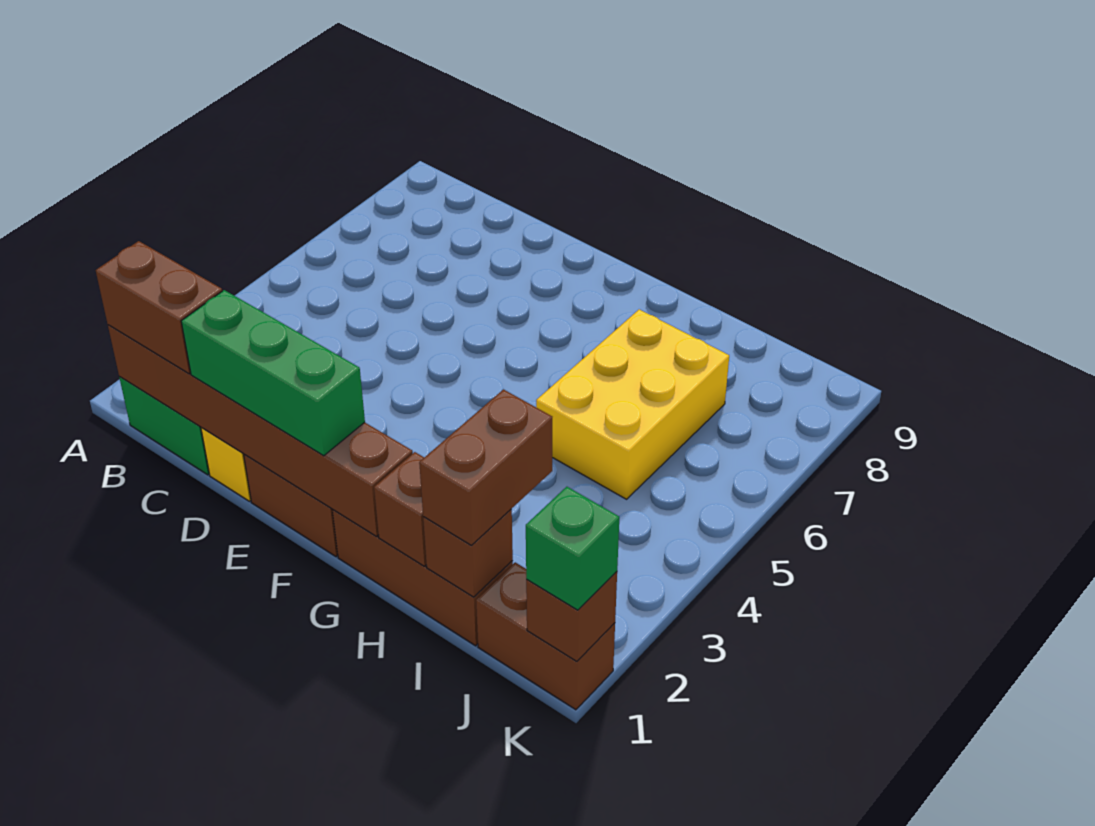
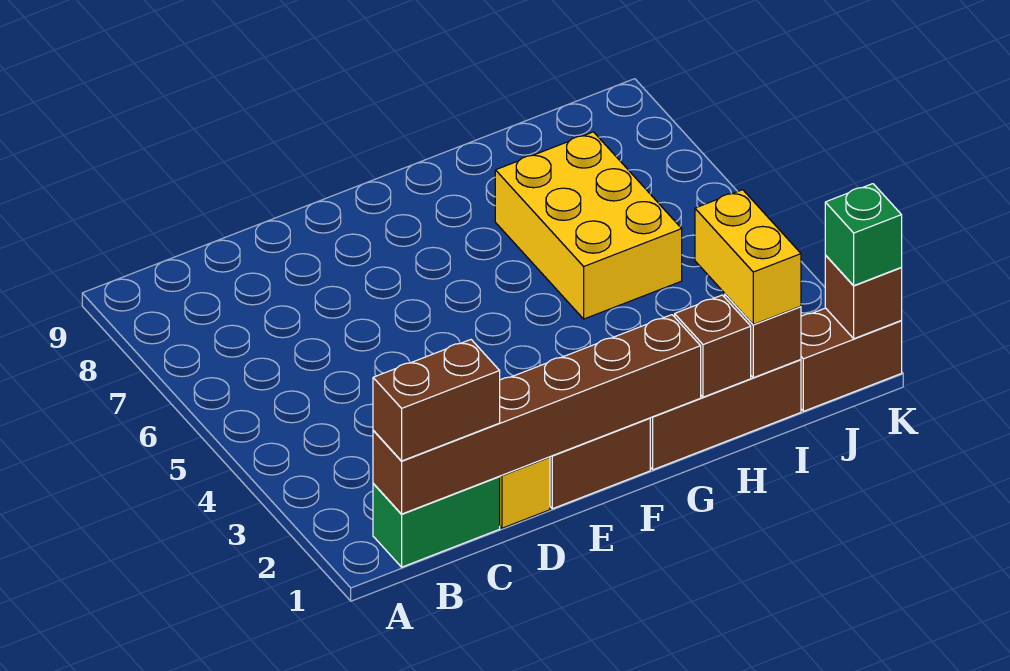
green 1x3 brick [181,290,365,456] -> none
brown 1x2 brick [419,389,552,545] -> yellow 1x2 brick [695,190,801,325]

